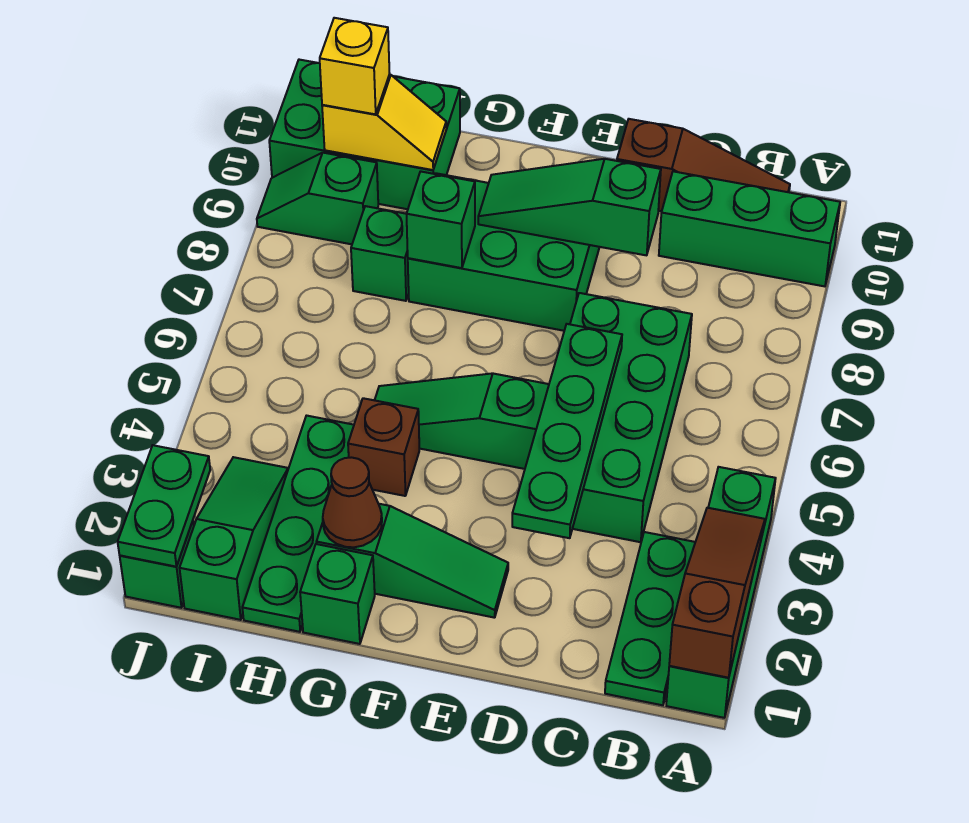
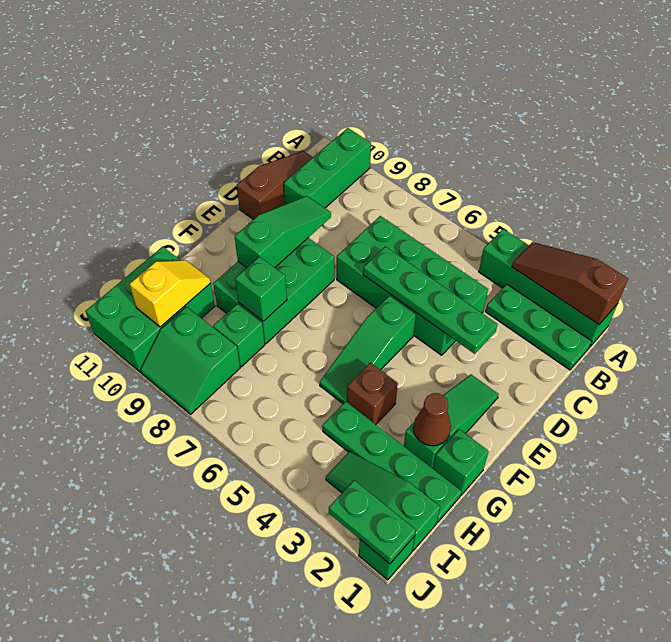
green 1x3 slope [478,159,661,255] -> green 1x3 slope turned to [234,196,331,268]
green 1x2 slope [257,153,378,244] -> green 2x2 slope [140,307,240,414]
yellow 1x1 brick [320,18,390,114] -> none

